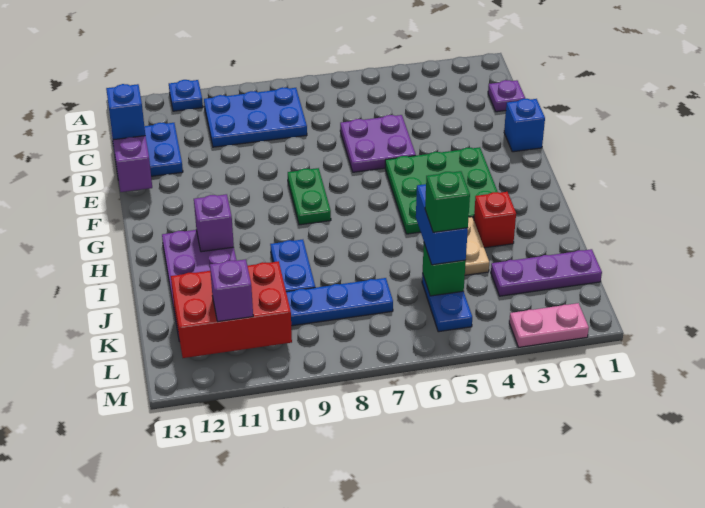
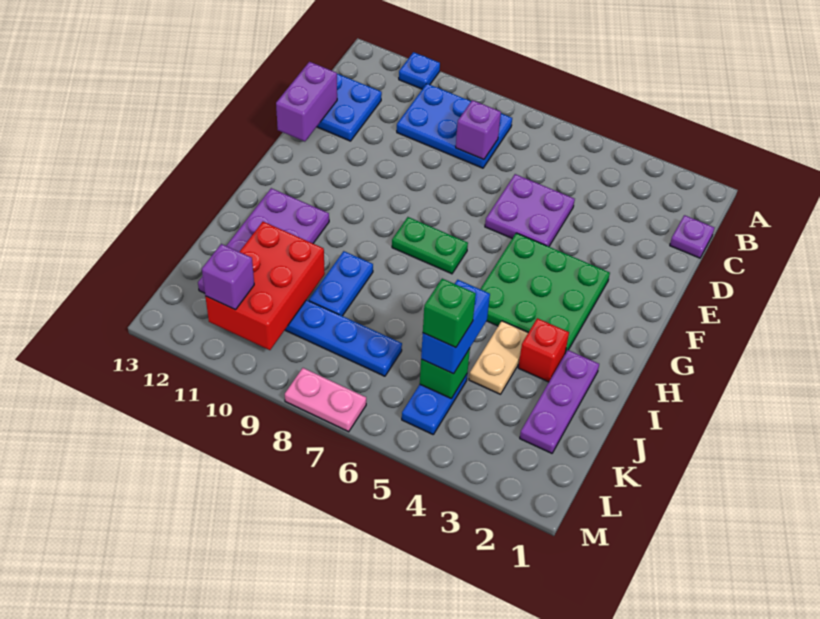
blue 1x1 brick [106,84,145,140] -> none
blue 1x1 brick [504,99,545,152] -> none
green 1x2 plate [288,168,331,225] -> green 1x2 plate turned to [392,217,468,274]
purple 1x1 brick [194,194,234,252] -> purple 1x1 brick moved to [456,100,501,160]
purple 1x3 plate [491,249,602,296] -> purple 1x3 plate turned to [520,350,599,453]
red 2x3 brick [171,261,292,358] -> red 2x3 brick turned to [205,222,325,350]
pink 1x2 plate [509,303,589,347] -> pink 1x2 plate moved to [285,368,366,432]

